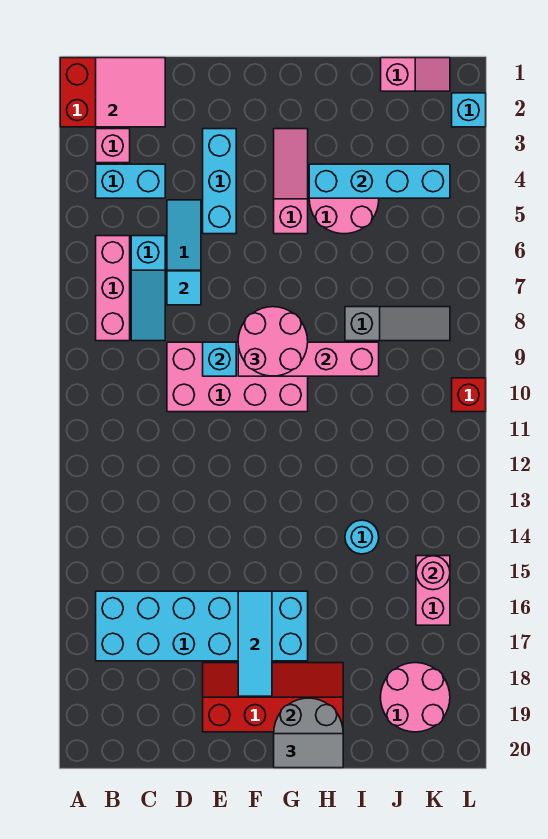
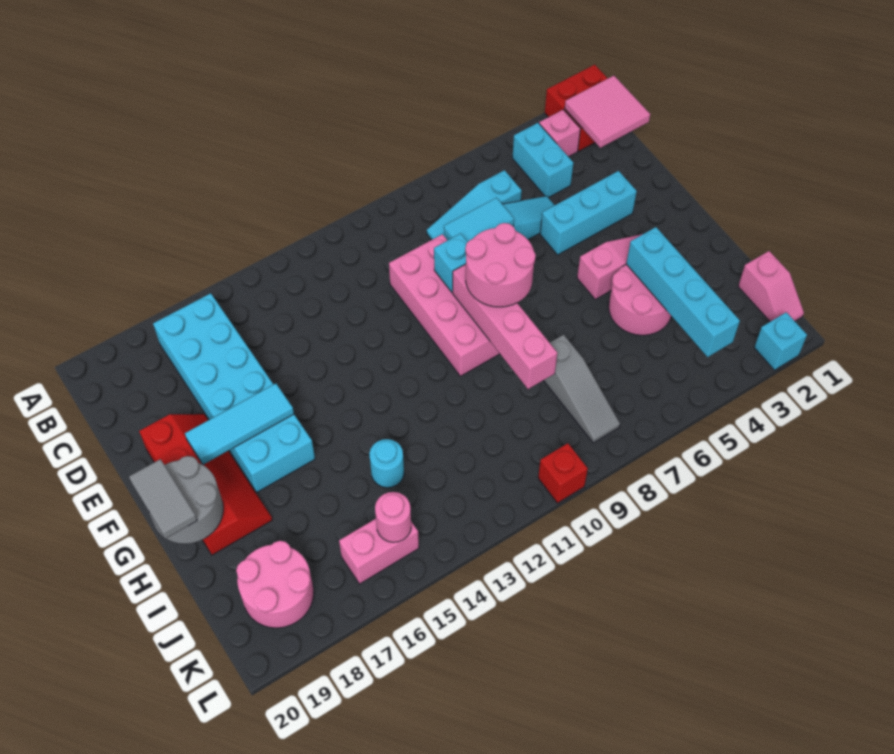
pink 1x3 brick [96,236,130,341] -> none
cyan 1x1 tile [167,271,201,305] -> cyan 1x2 tile [444,198,514,242]

